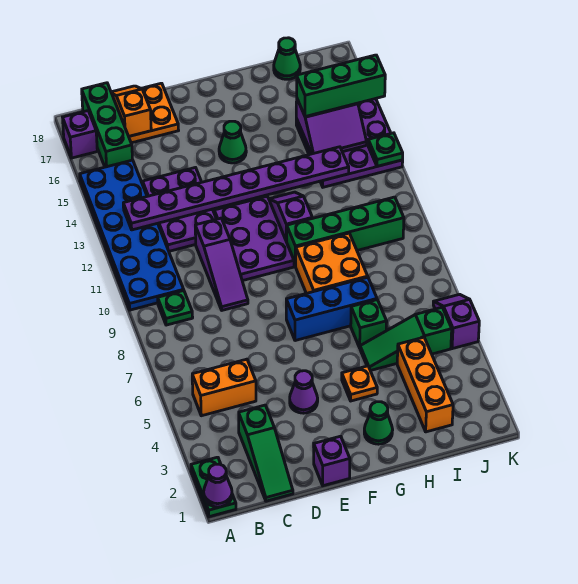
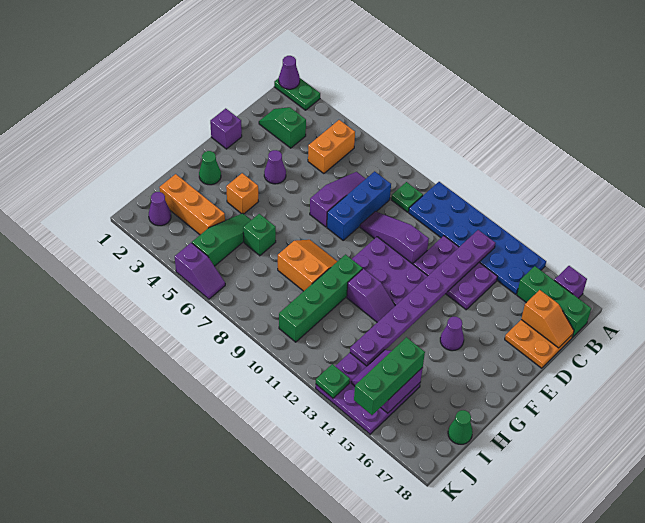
green 1x3 slope [239,405,293,501] -> green 1x2 slope [259,107,306,148]
none -> purple 1x3 slope [310,172,366,227]
blue 1x3 brick [286,277,377,341] -> blue 1x3 brick moved to [327,171,391,240]
green 1x1 cone [219,121,246,163] -> purple 1x1 cone [440,317,464,351]
orange 1x1 plate [342,366,377,401] -> orange 1x1 brick [226,173,258,214]
orange 2x2 brick [295,233,368,293] -> orange 2x2 slope [278,240,337,291]
none -> purple 1x1 cone [149,192,171,226]

